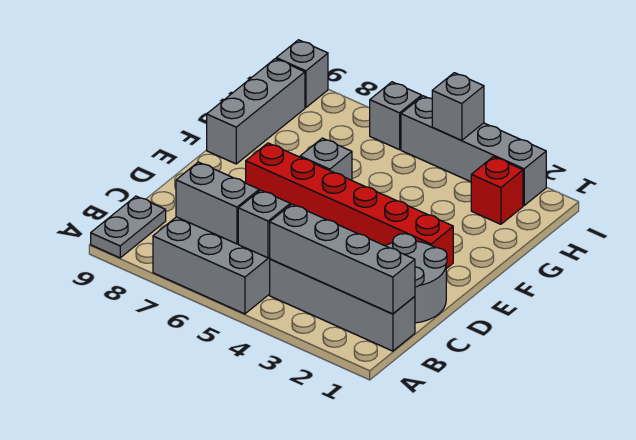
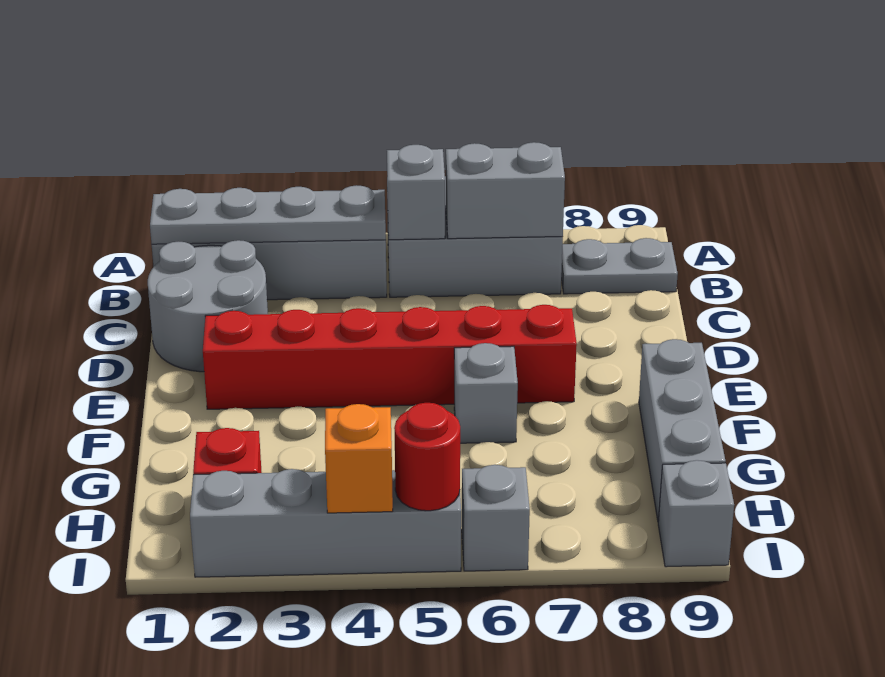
grey 1x2 plate [91,196,166,258] -> grey 1x2 plate turned to [561,238,678,294]
grey 1x4 brick [270,204,415,314] -> grey 1x4 plate [150,185,386,244]
grey 1x1 brick [432,73,484,141] -> orange 1x1 brick [325,404,393,513]
none -> red 1x1 round brick [394,403,460,511]

